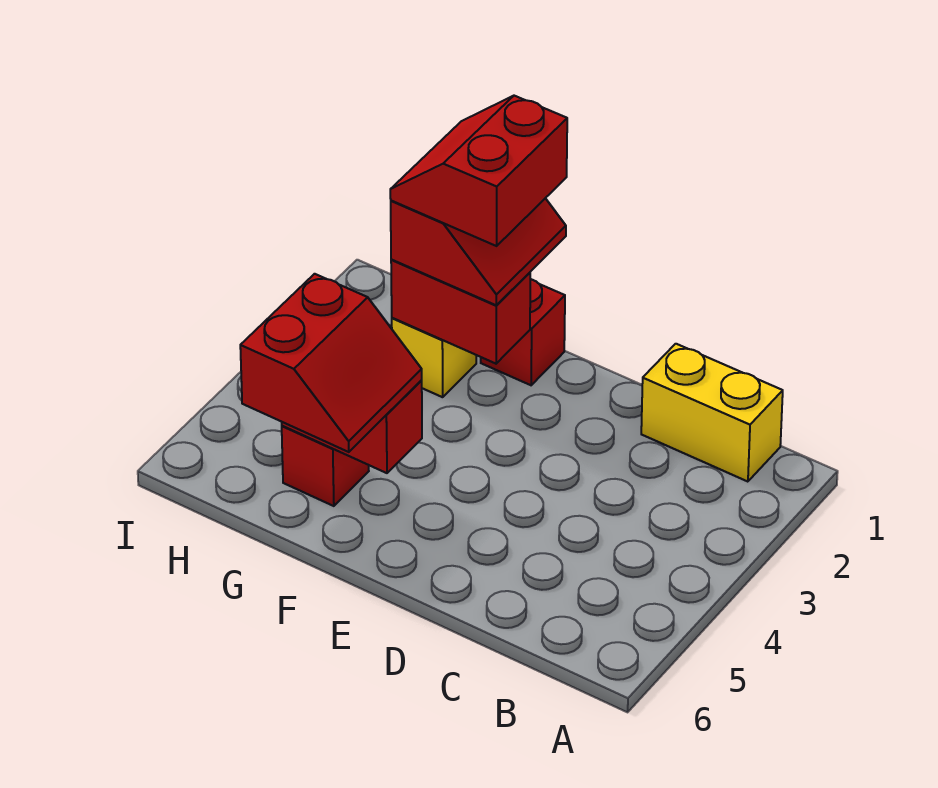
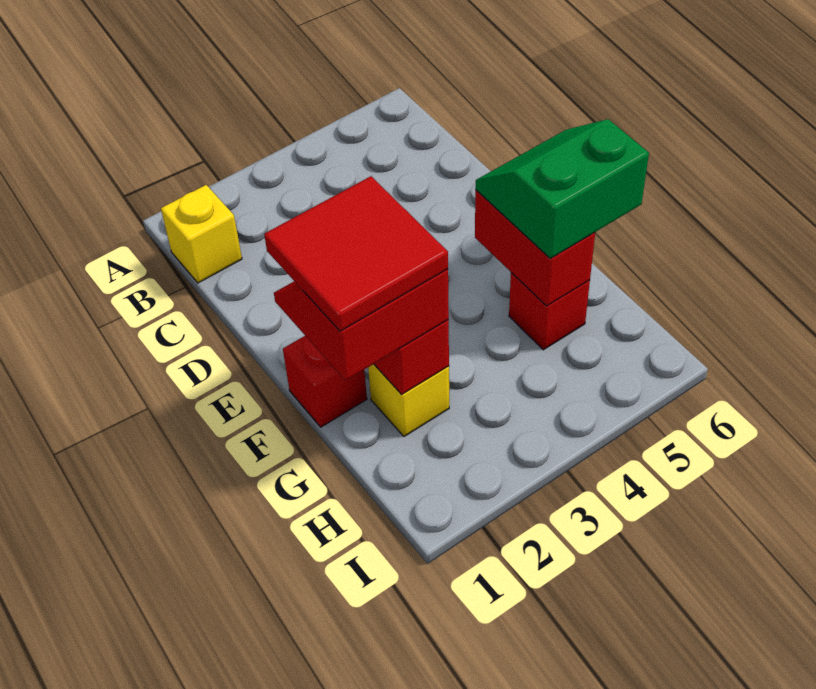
yellow 1x2 brick [641,344,783,482] -> yellow 1x1 brick [161,185,242,283]
red 2x2 slope [390,96,567,246] -> red 2x2 tile [264,176,448,331]
red 2x2 slope [240,274,422,452] -> green 2x2 slope [475,119,649,258]

